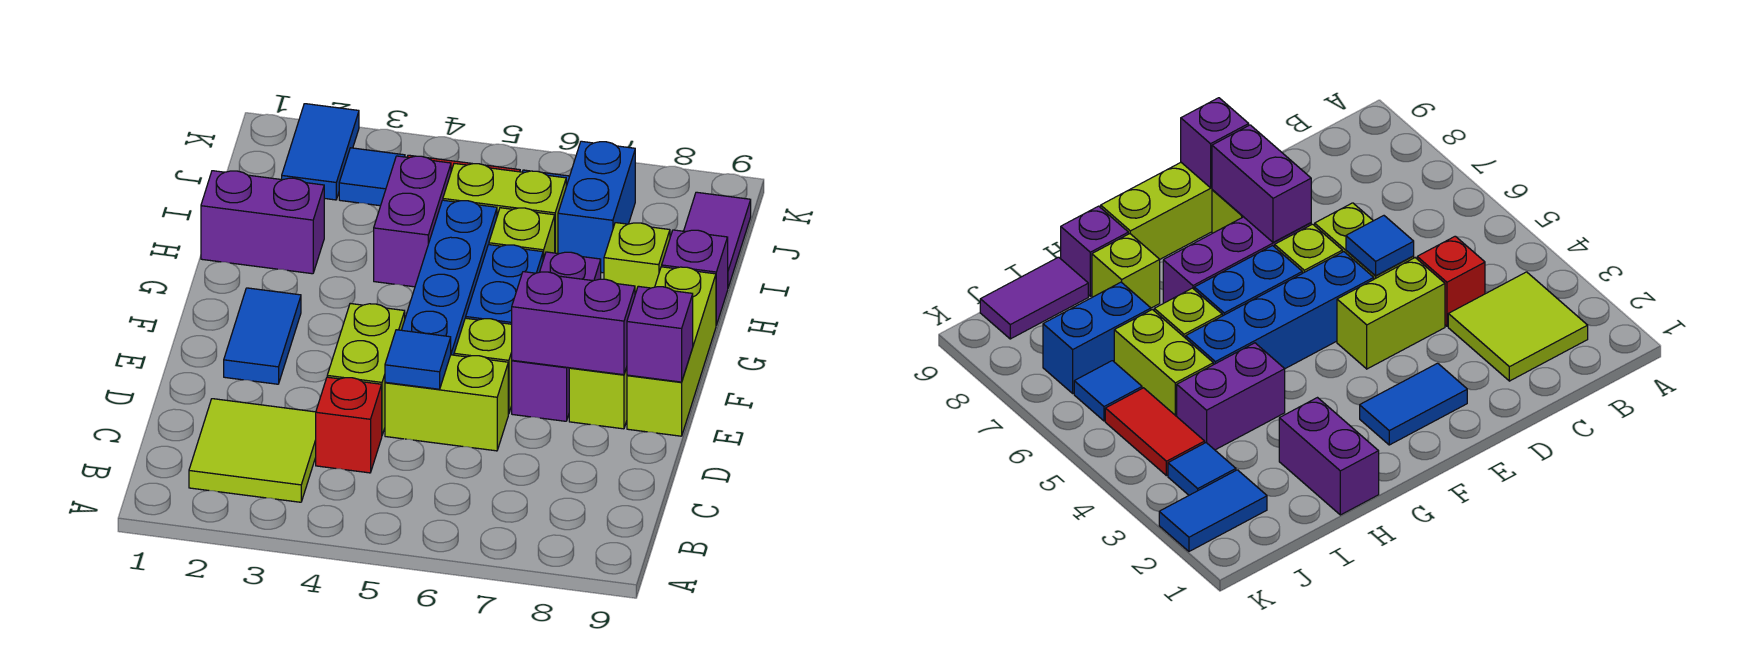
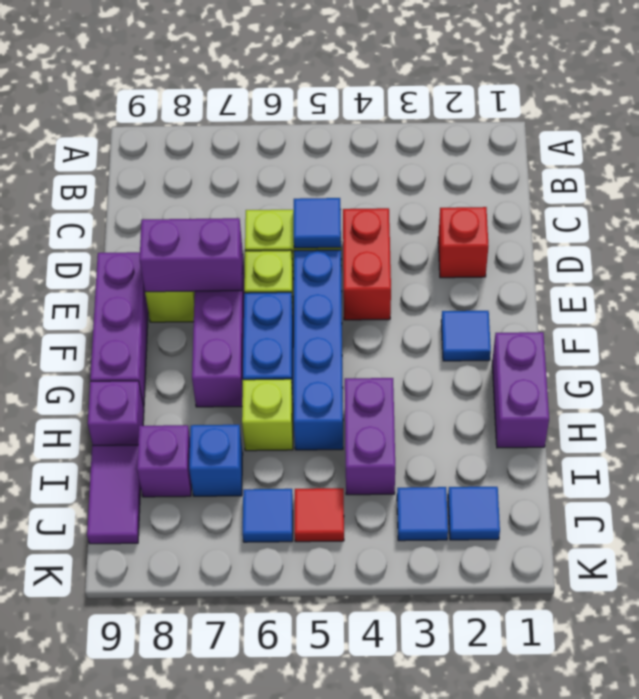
lime 2x2 tile [189,399,316,502] -> none
red 1x1 brick [316,377,382,473] -> red 1x1 brick moved to [438,207,488,278]
lime 1x2 brick [327,304,405,435] -> red 1x2 brick [343,208,391,320]
blue 1x2 tile [224,288,301,384] -> blue 1x1 tile [441,311,491,361]
lime 1x3 brick [627,267,716,436] -> purple 1x3 brick [90,252,148,407]
purple 1x1 brick [627,286,693,382] -> purple 1x1 brick moved to [137,425,191,497]
purple 1x2 brick [201,171,324,274] -> purple 1x2 brick turned to [492,332,549,448]
lime 1x1 brick [604,223,670,294] -> none
lime 1x2 brick [443,163,566,253] -> none
blue 1x2 brick [558,141,635,273] -> blue 1x1 brick [189,425,243,496]
blue 1x2 tile [282,104,359,200] -> blue 1x1 tile [448,487,500,540]
red 1x2 tile [1105,388,1205,476] -> red 1x1 tile [294,488,344,542]

